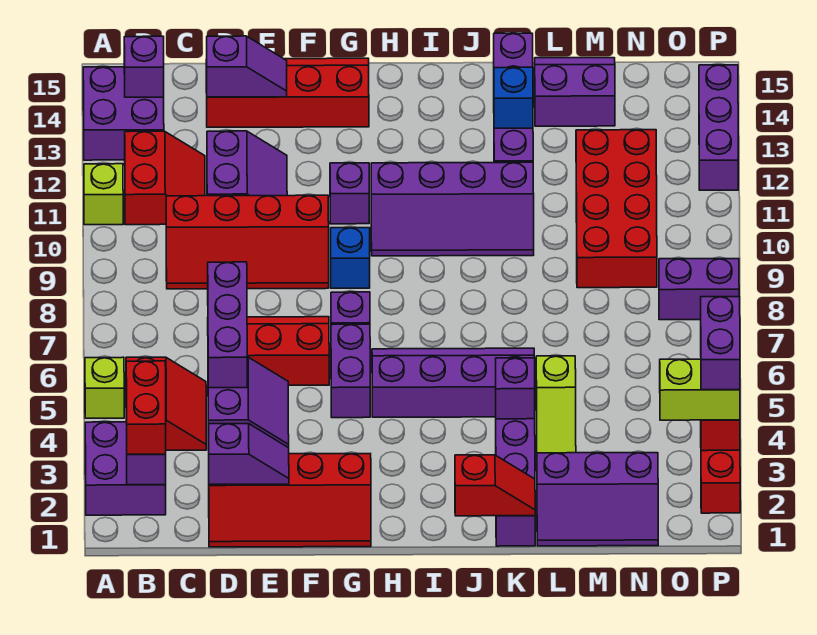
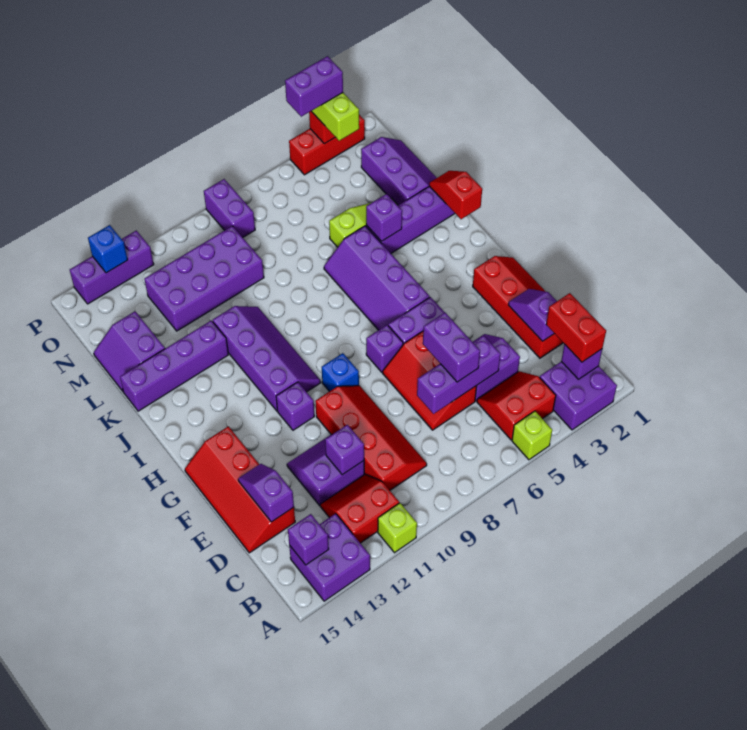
red 1x2 brick [126,361,166,454] -> red 1x2 brick turned to [546,293,606,362]
none -> purple 1x2 brick [423,313,480,382]
none -> purple 1x1 brick [325,425,364,475]
blue 1x1 brick [494,67,533,128] -> blue 1x1 brick moved to [88,225,128,273]
red 2x4 brick [576,130,657,288] -> purple 2x4 brick [144,226,264,331]

